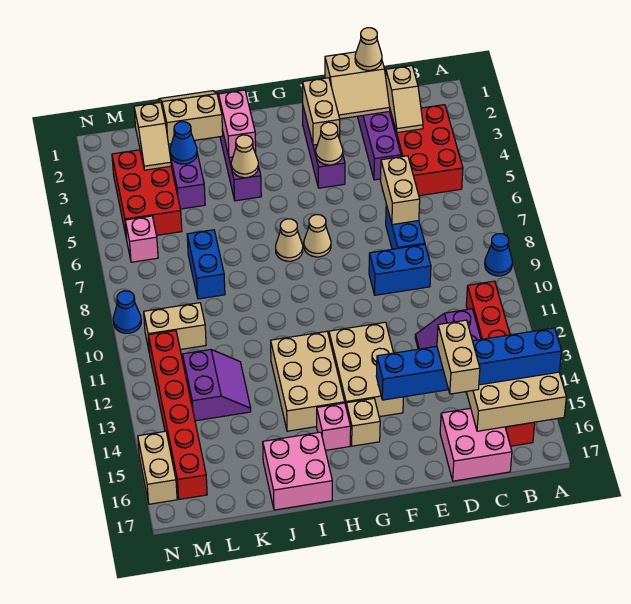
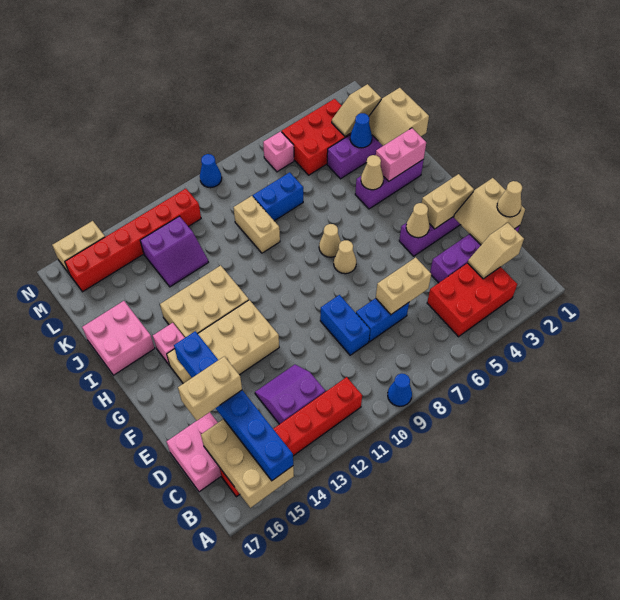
tan 2x2 slope [159,91,223,144] -> tan 2x2 slope turned to [369,88,429,146]
tan 1x2 brick [144,303,206,354] -> tan 1x2 brick moved to [234,196,280,253]

